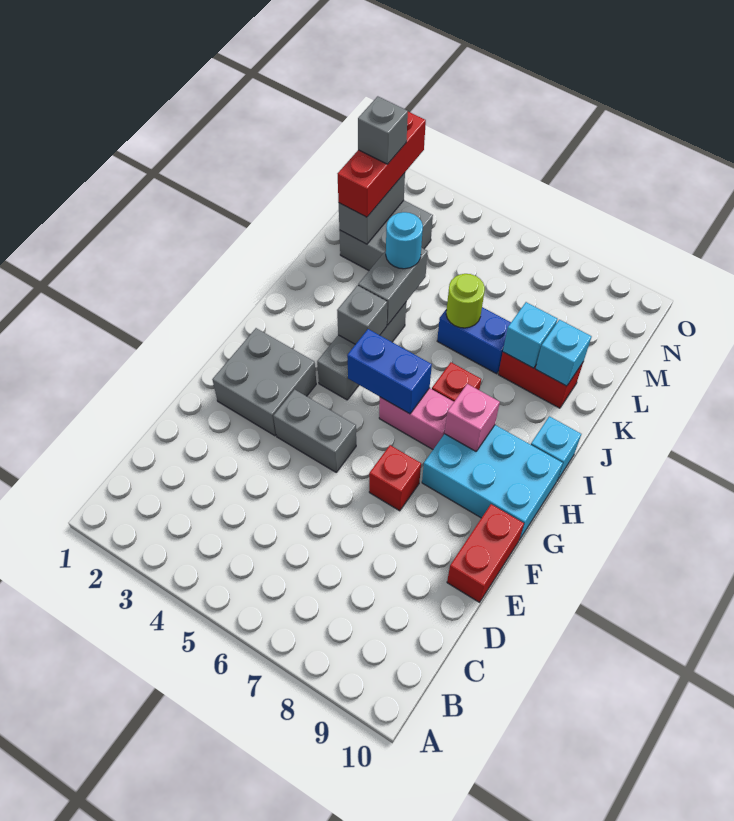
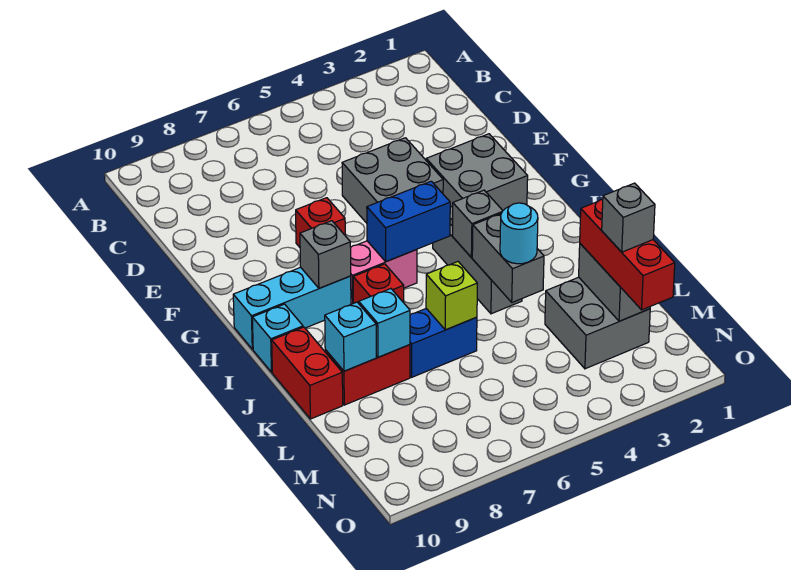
red 1x2 brick [447,504,524,602] -> red 1x2 brick moved to [272,327,343,419]
grey 1x2 brick [274,389,356,472] -> grey 2x2 brick [342,138,443,223]
cyan 2x3 brick [422,425,563,540] -> cyan 1x3 brick [233,267,351,349]
pink 1x1 brick [445,384,500,451] -> grey 1x1 brick [300,221,351,288]
lime 1x1 round brick [446,274,485,328] -> lime 1x1 brick [426,262,477,330]

